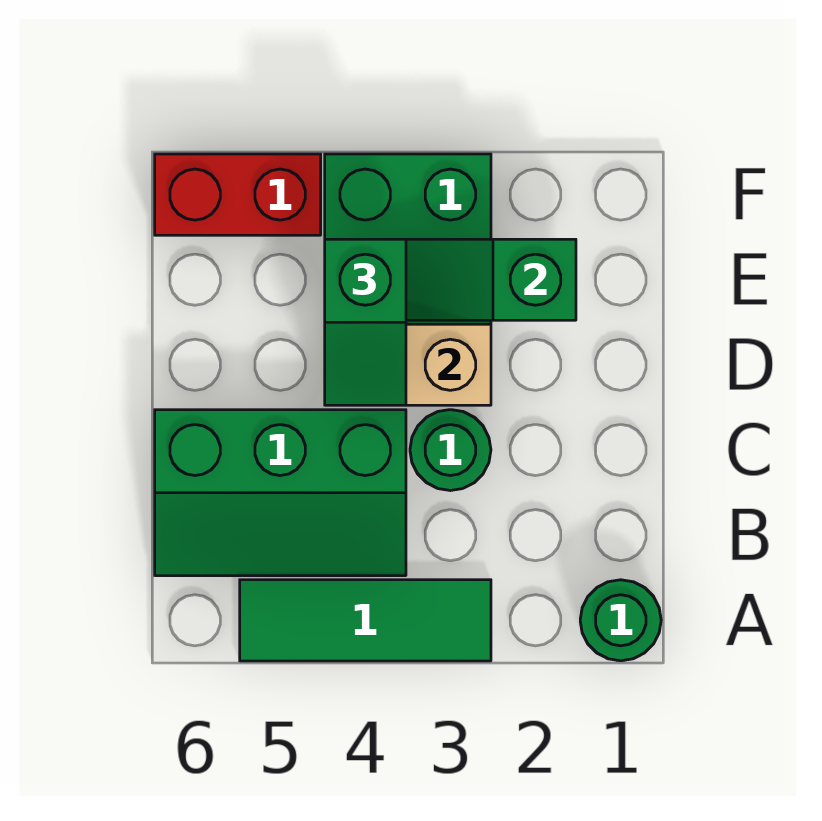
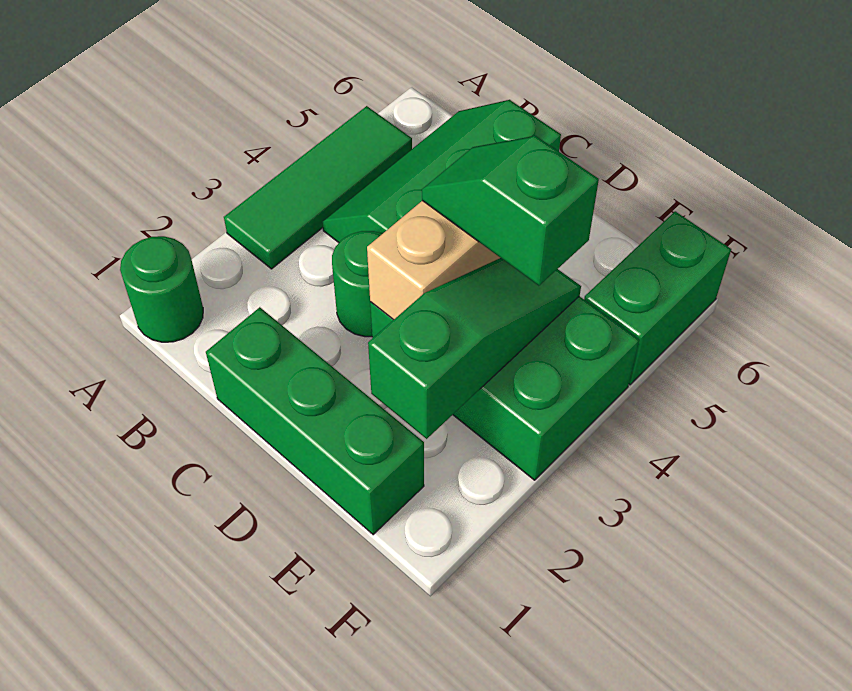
none -> green 1x3 brick [206,307,424,535]
red 1x2 brick [155,154,321,235] -> green 1x2 brick [584,211,731,385]

